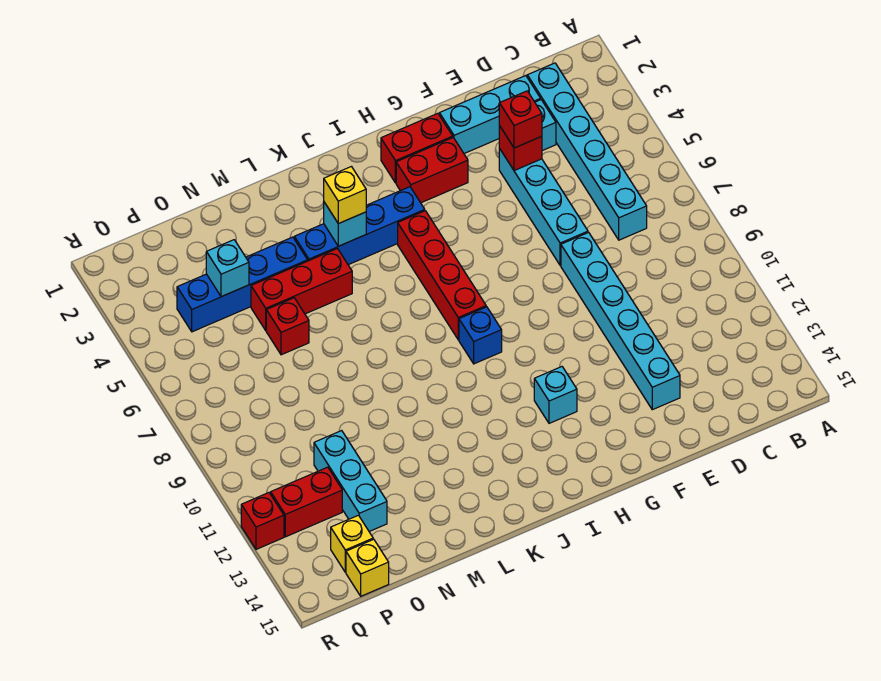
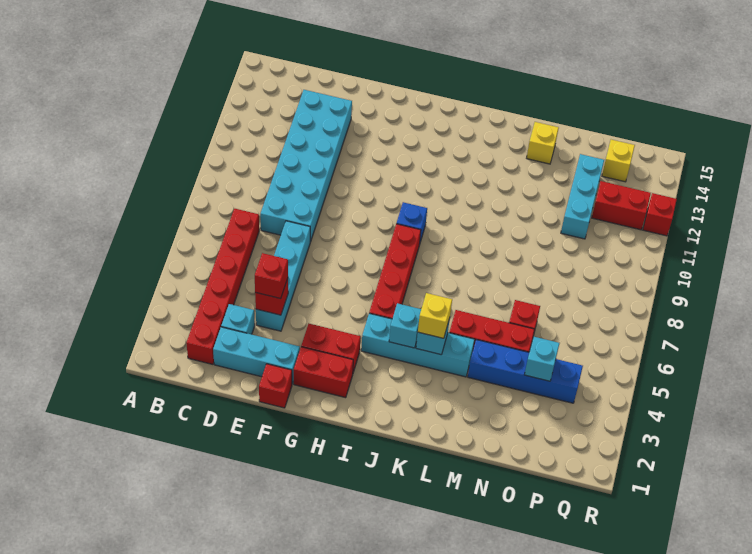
cyan 1x6 brick [527,63,647,240] -> red 1x6 brick [186,209,259,364]
cyan 1x6 brick [561,232,680,410] -> cyan 2x6 brick [260,90,352,242]
none -> red 1x1 brick [259,364,292,408]
cyan 1x1 brick [534,367,577,423] -> cyan 1x1 brick moved to [389,303,421,348]
blue 1x4 brick [294,187,425,265] -> cyan 1x4 brick [361,313,475,377]
yellow 1x1 brick [346,539,389,596] -> yellow 1x1 brick moved to [527,122,558,164]

